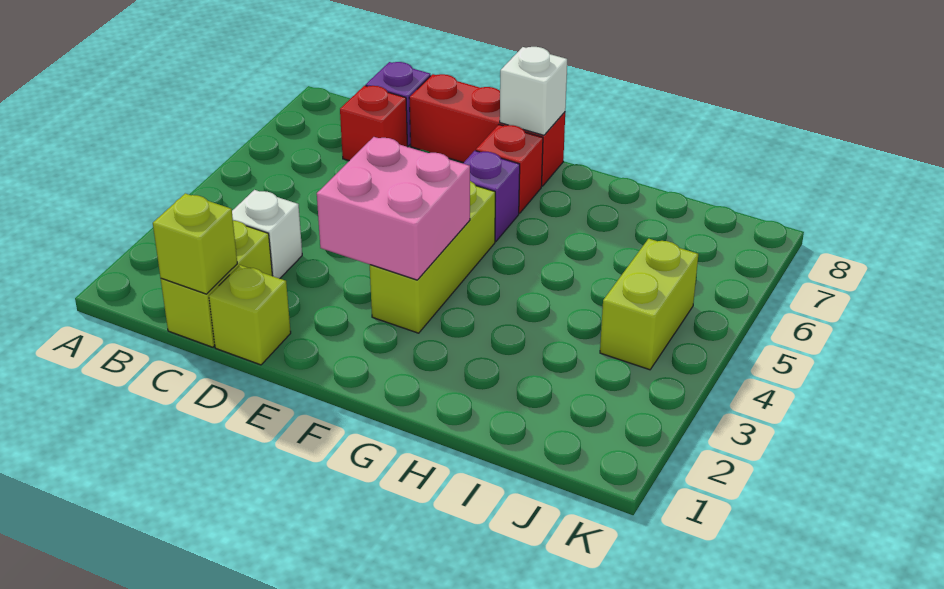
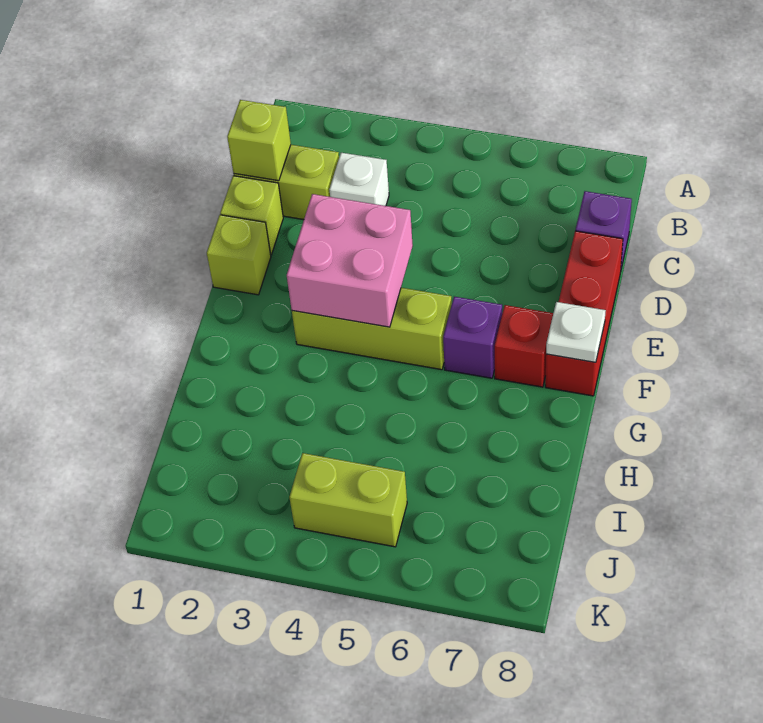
red 1x1 brick [340,86,407,161] -> none
none -> lime 1x1 brick [207,215,271,295]
white 1x1 brick [500,47,567,135] -> white 1x1 plate [546,302,606,362]

